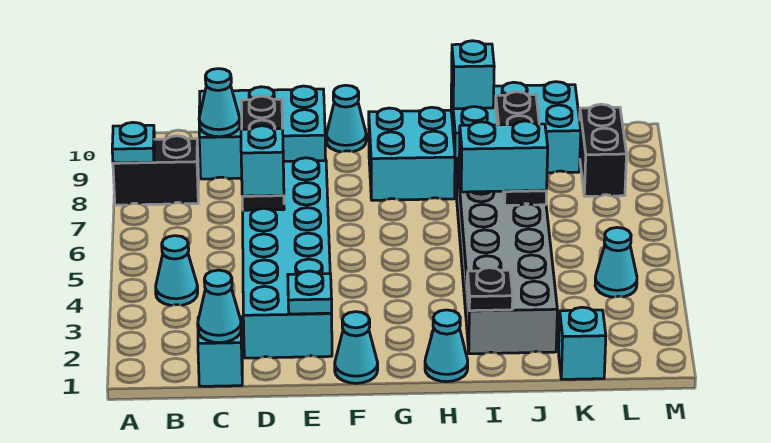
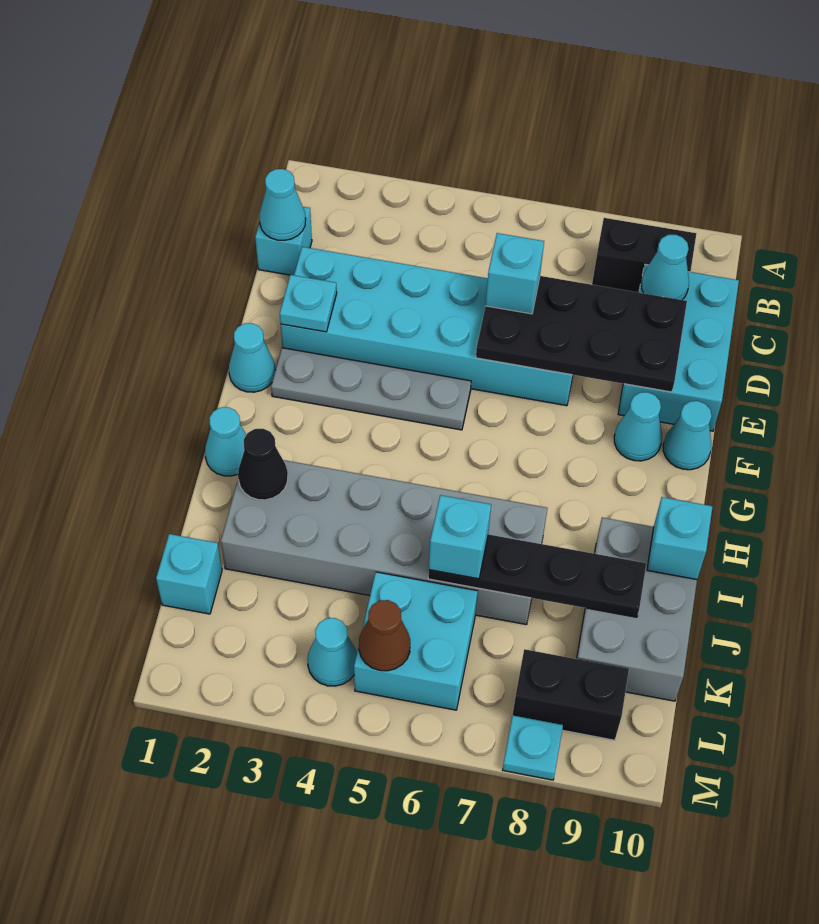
black 1x2 brick [113,136,199,205] -> black 1x2 brick turned to [592,218,697,293]
cyan 1x1 plate [112,122,154,163] -> cyan 1x1 plate moved to [503,715,563,780]
cyan 1x1 cone [156,236,198,305] -> cyan 1x1 cone moved to [614,392,662,461]
black 1x4 plate [241,96,284,210] -> black 2x4 plate [476,276,687,392]
none -> grey 1x4 plate [271,348,471,430]
cyan 2x2 brick [369,107,455,200] -> cyan 2x2 brick moved to [354,572,478,710]
black 1x1 plate [467,268,513,311] -> black 1x1 cone [238,429,288,500]
cyan 1x2 brick [459,121,548,192] -> cyan 1x1 brick [429,495,491,579]
cyan 2x3 brick [451,82,581,174] -> grey 2x3 brick [577,518,697,701]
none -> brown 1x1 cone [359,600,410,671]

